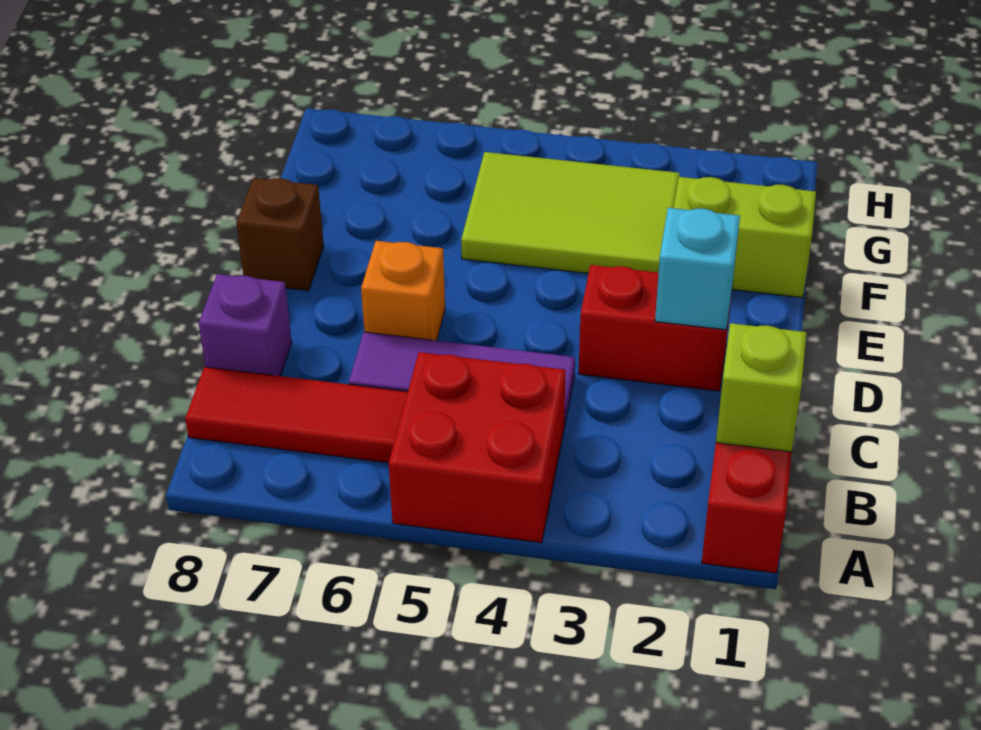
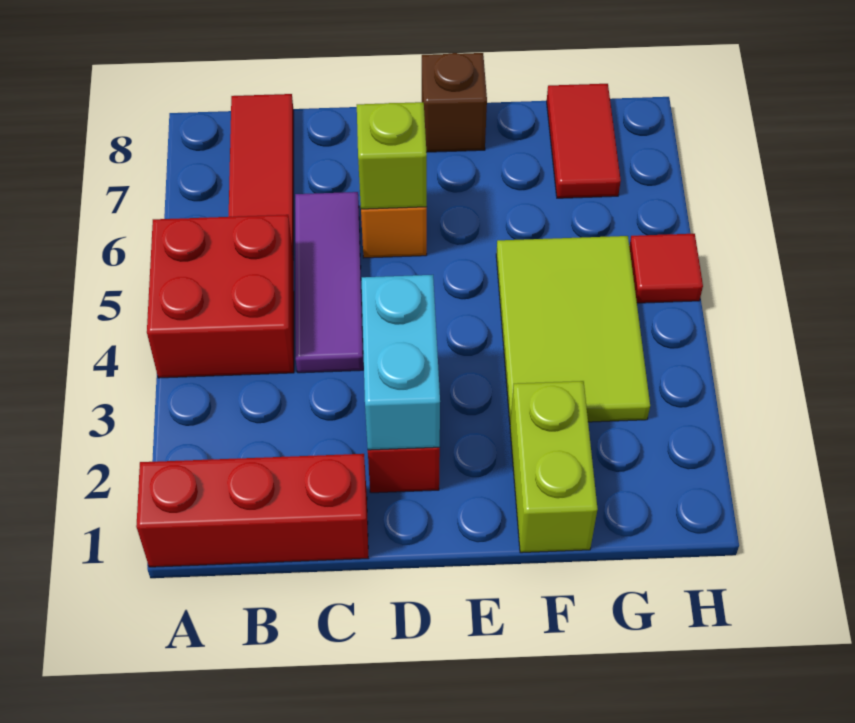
lime 1x1 brick [716,323,806,452] -> lime 1x1 brick moved to [357,102,427,209]
purple 1x1 brick [199,274,292,376] -> none
cyan 1x1 brick [655,208,740,330] -> cyan 1x2 brick [361,275,440,450]
none -> red 1x2 tile [547,84,621,198]
none -> red 1x1 tile [629,234,703,303]

